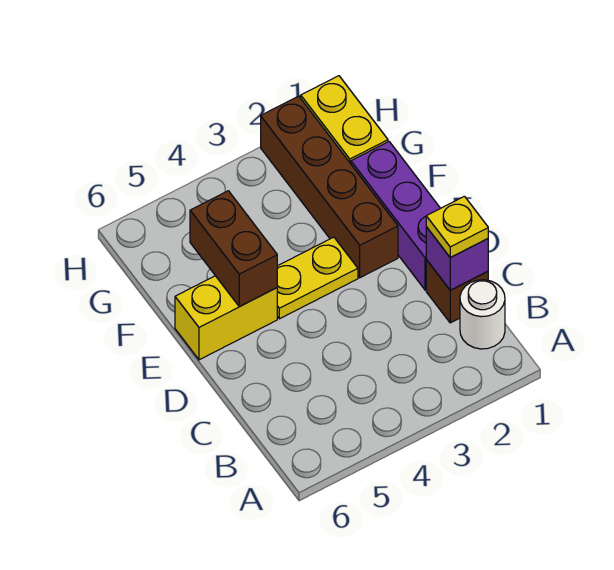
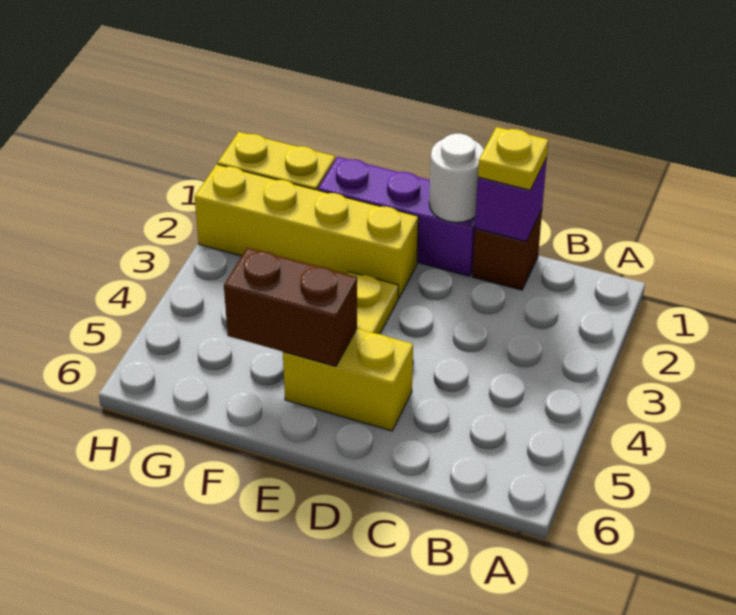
white 1x1 round brick [460,280,505,349] -> white 1x1 round brick moved to [429,134,484,222]
brown 1x4 brick [261,96,398,278] -> yellow 1x4 brick [195,164,418,298]
yellow 1x2 brick [175,276,277,360] -> yellow 1x2 brick turned to [283,329,413,431]

